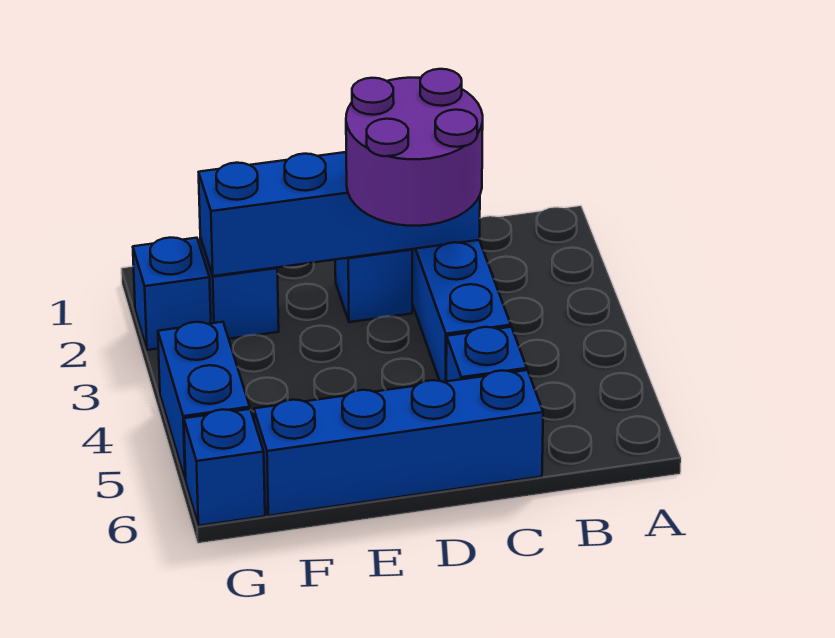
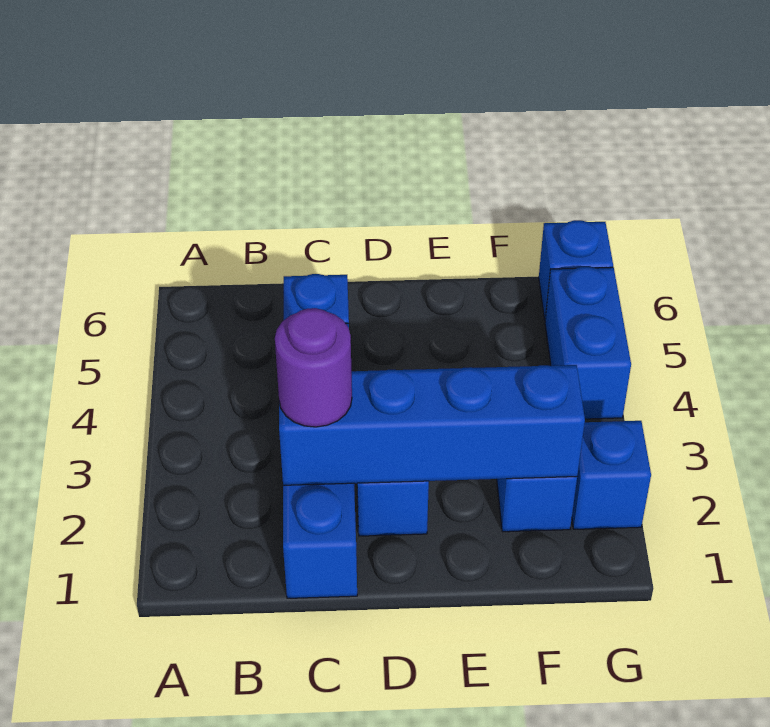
purple 2x2 round brick [346,69,483,226] -> purple 1x1 round brick [275,308,352,427]
blue 1x4 brick [254,370,543,516] -> none

